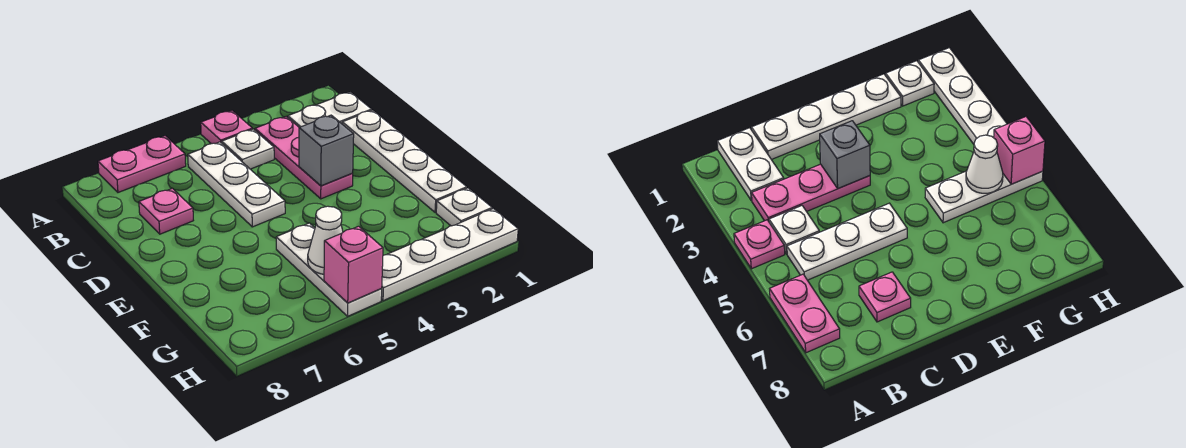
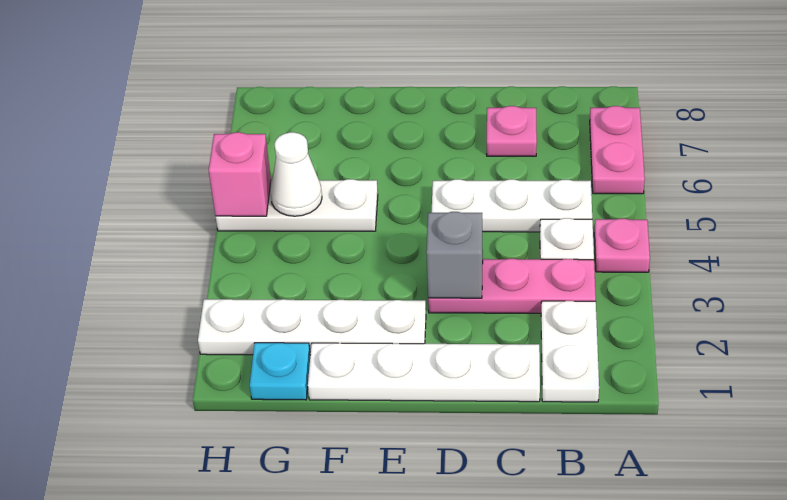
white 1x1 plate [436,188,492,226] -> cyan 1x1 plate [250,343,310,400]
white 1x4 plate [381,209,518,301] -> white 1x4 plate turned to [198,299,426,355]

